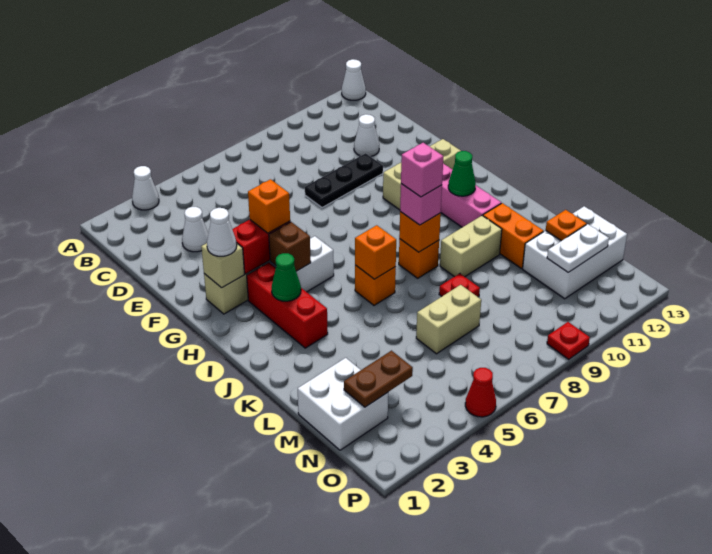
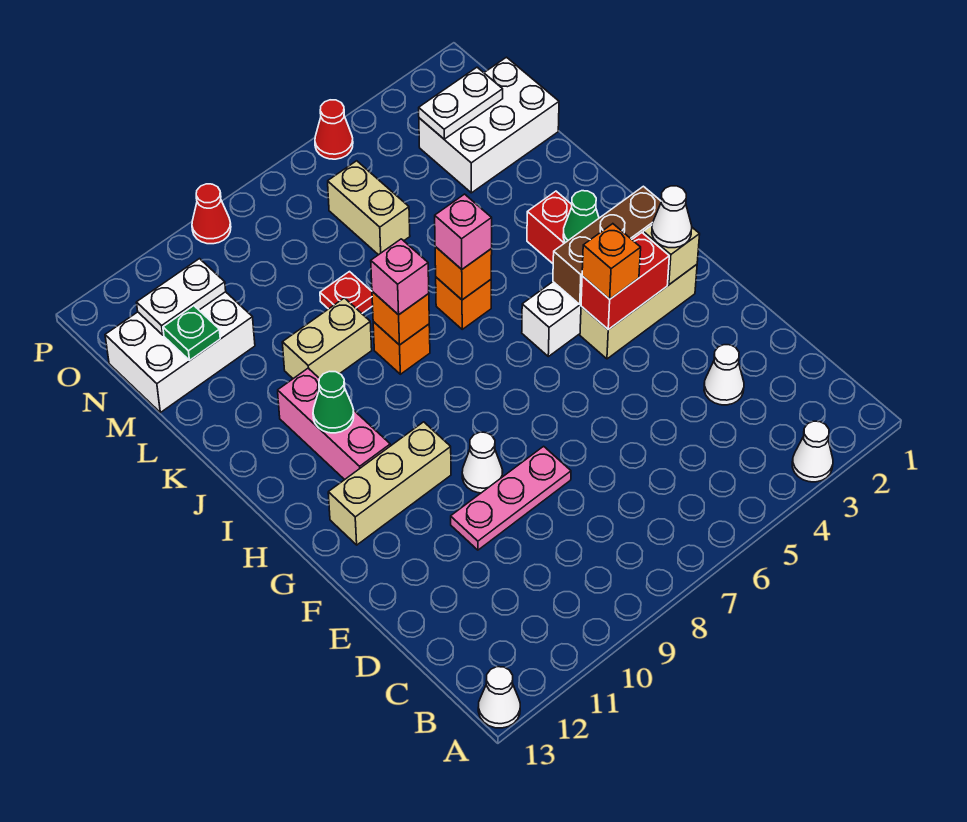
white 1x1 cone [354,114,379,156] -> white 1x1 cone moved to [462,432,503,493]
black 1x3 plate [305,153,383,207] -> pink 1x3 plate [451,446,571,550]
brown 1x1 brick [269,222,311,271] -> brown 1x3 brick [553,186,661,304]
pink 1x1 brick [401,143,444,197] -> pink 1x1 brick moved to [435,194,492,269]
orange 1x2 brick [483,203,543,269] -> none
white 2x2 brick [298,358,388,450] -> white 2x3 brick [419,57,559,193]
tan 1x2 brick [416,285,481,354] -> tan 1x2 brick turned to [328,161,410,255]
orange 1x1 plate [546,210,586,241] -> green 1x1 plate [163,306,220,360]
brown 1x2 plate [344,351,413,407] -> white 1x2 plate [419,67,503,139]
red 1x1 plate [547,322,590,359] -> red 1x1 cone [192,184,231,244]

